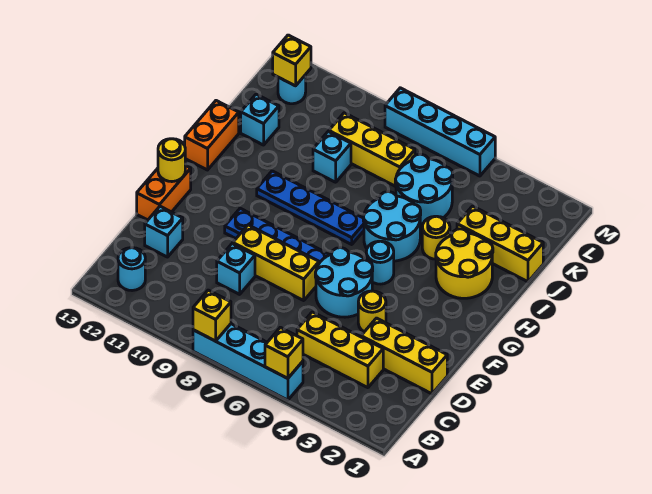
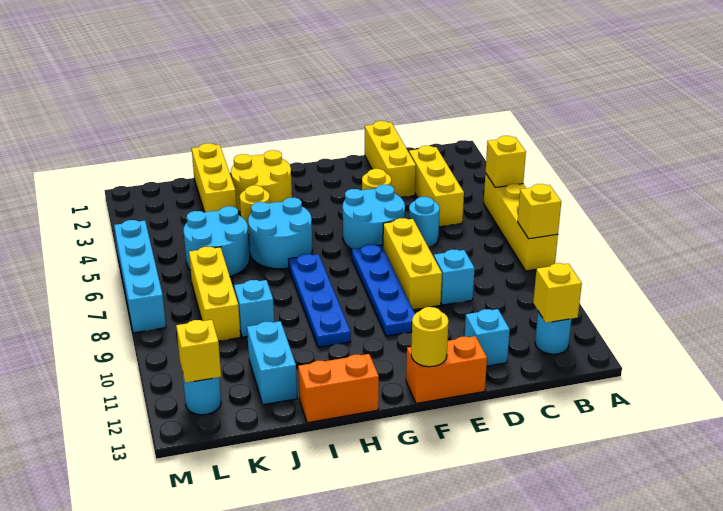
cyan 1x4 brick [193,324,303,400] -> yellow 1x4 brick [484,173,558,271]
none -> yellow 1x1 brick [533,263,582,323]
cyan 1x1 round brick [366,241,394,284] -> cyan 1x1 round brick moved to [409,197,440,246]
cyan 1x1 brick [241,94,279,145] -> cyan 1x2 brick [247,321,297,405]

